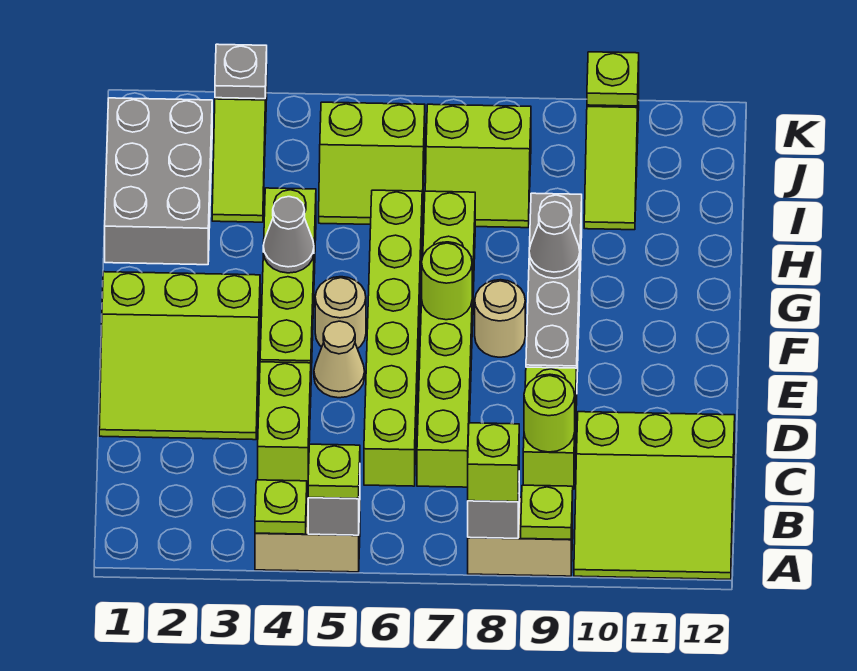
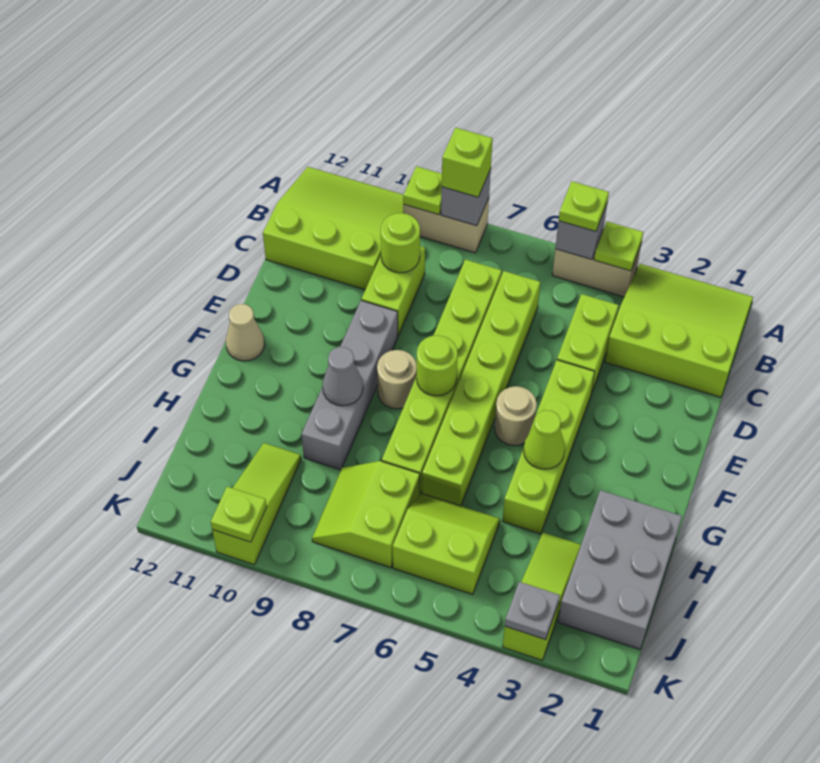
lime 3x3 slope [99,272,260,440] -> lime 3x3 slope moved to [605,264,753,397]
tan 1x1 cone [314,321,365,398] -> tan 1x1 cone moved to [226,304,265,361]
grey 1x1 cone [263,197,314,273] -> lime 1x1 cone [524,410,565,469]
lime 2x2 slope [425,104,531,228] -> lime 2x2 slope turned to [312,461,420,568]

